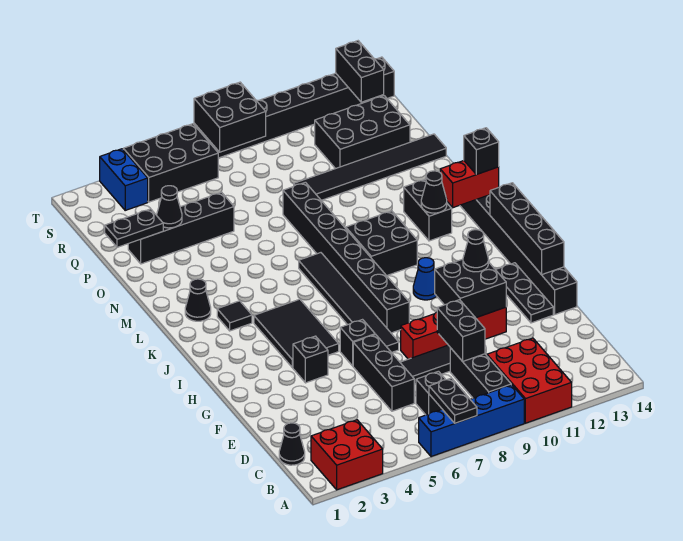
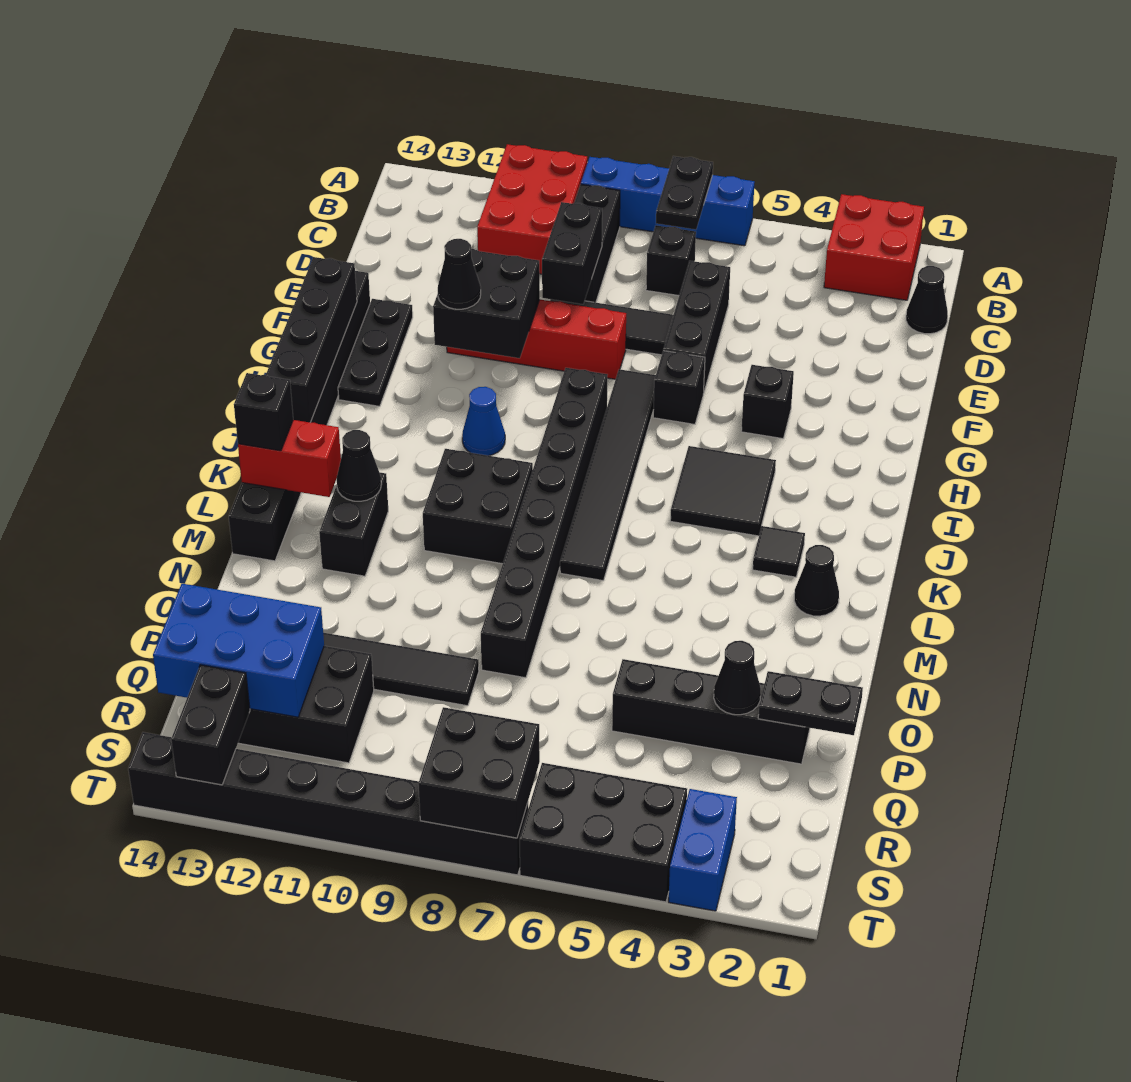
black 2x3 tile [254,299,339,368] -> black 2x2 tile [670,446,776,536]
none -> blue 2x3 brick [153,584,324,717]

